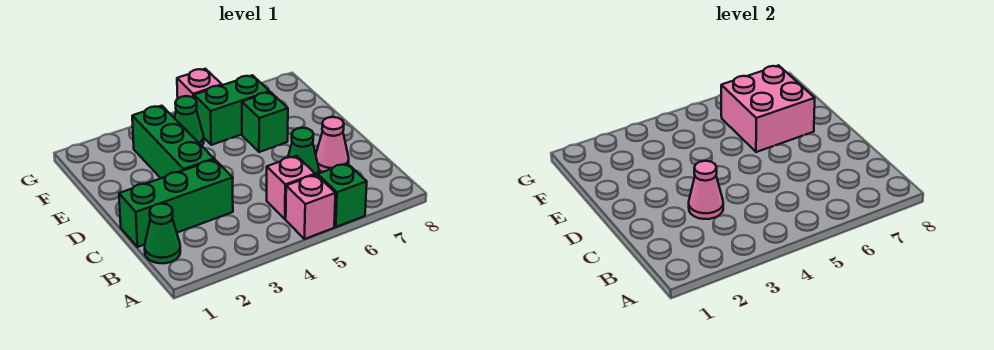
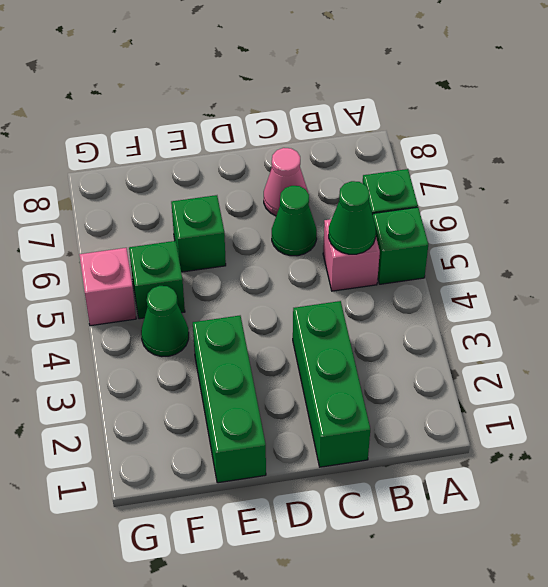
pink 1x1 brick [286,175,335,239] -> green 1x1 brick [373,207,428,284]
green 1x1 cone [145,204,180,263] -> green 1x1 cone moved to [329,181,376,254]
pink 1x1 cone [689,161,723,219] -> none
green 1x3 brick [132,106,214,178] -> green 1x3 brick turned to [193,316,266,483]
pink 2x2 brick [721,65,815,152] -> none
green 1x2 brick [194,75,270,145] -> green 1x1 brick [129,241,185,319]

